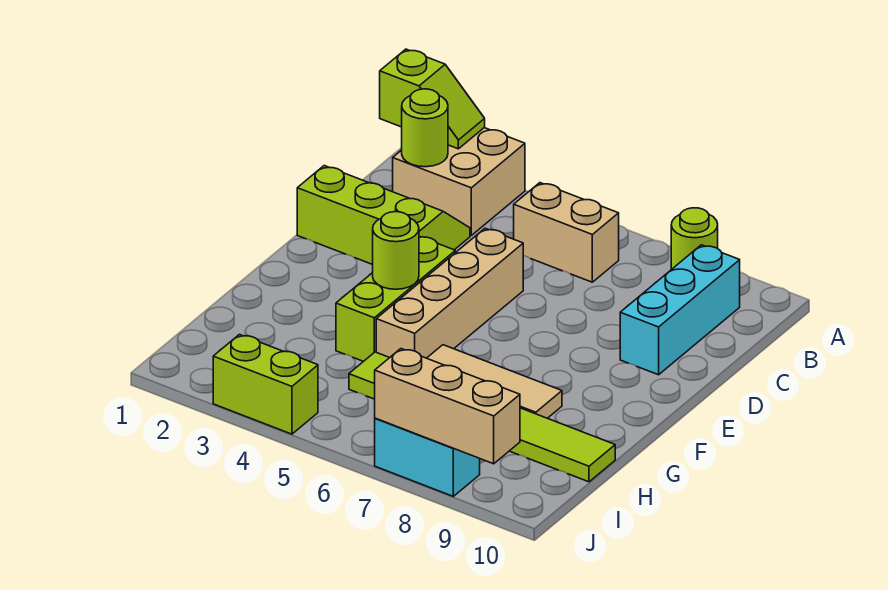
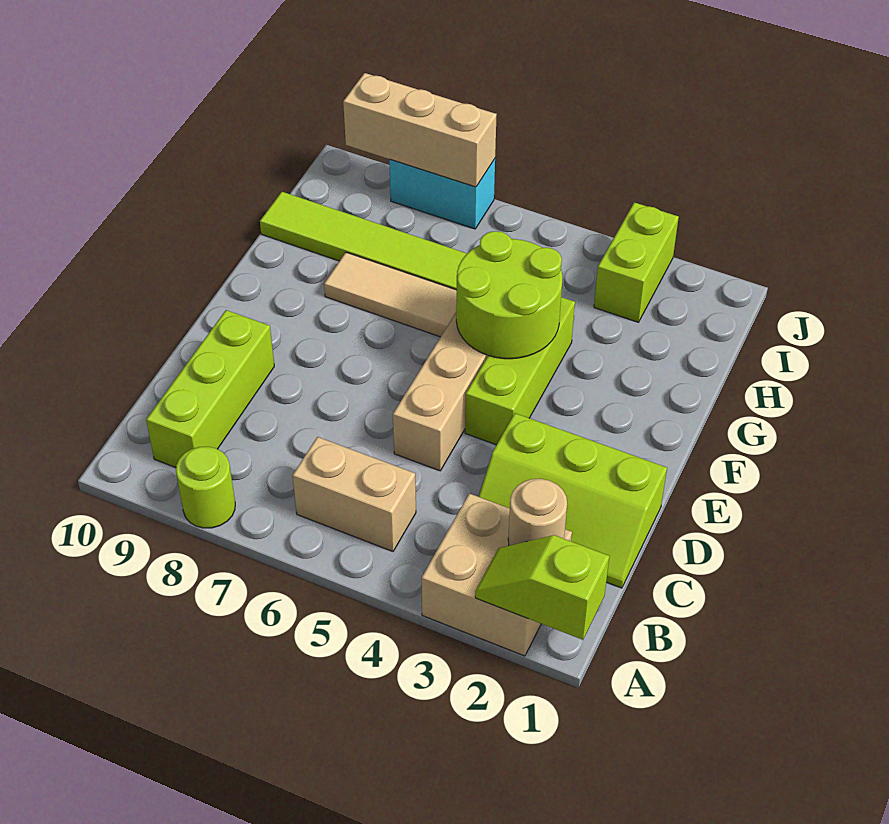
lime 1x1 round brick [402,89,448,167] -> tan 1x1 round brick [508,479,567,546]
cyan 1x3 brick [620,245,740,375] -> lime 1x3 brick [146,310,274,468]
lime 1x1 round brick [373,212,419,289] -> lime 2x2 round brick [456,231,562,359]
lime 1x2 brick [213,335,318,434] -> lime 1x2 brick turned to [594,202,679,322]

